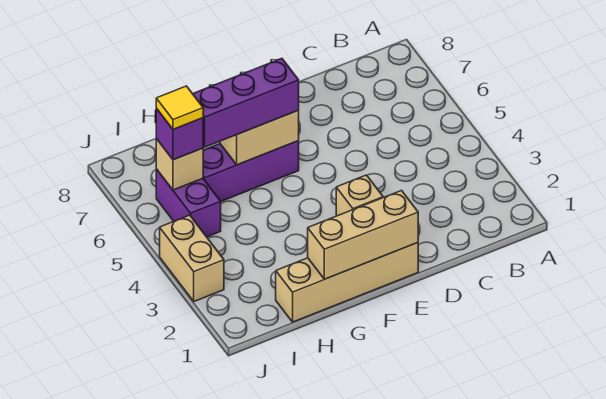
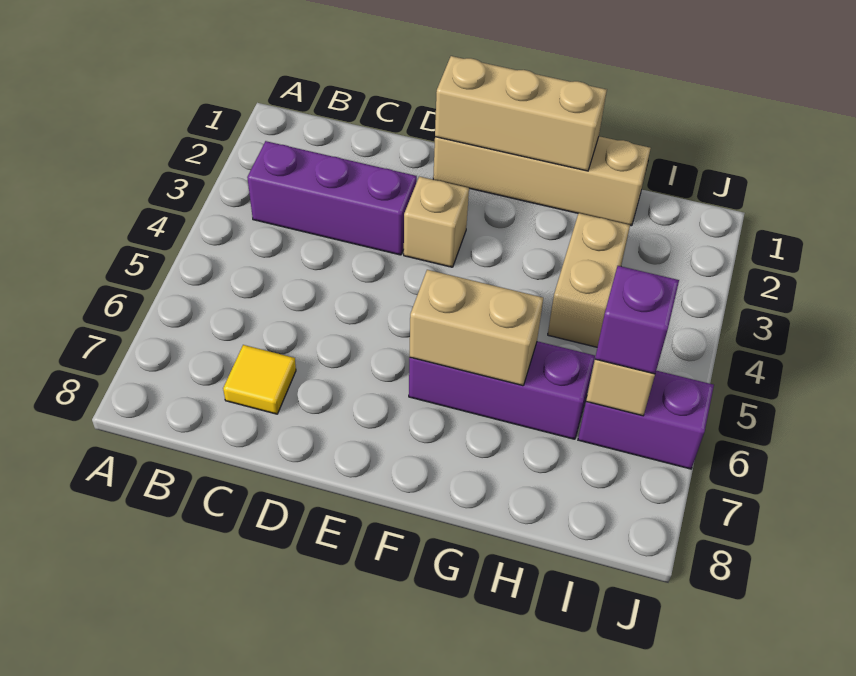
purple 1x3 brick [193,58,299,147] -> purple 1x3 brick moved to [247,141,417,255]
purple 1x2 brick [156,169,221,237] -> purple 1x2 brick turned to [578,371,714,469]
yellow 1x1 tile [156,86,203,129] -> yellow 1x1 tile moved to [223,345,296,414]
tan 1x2 brick [160,215,224,301] -> tan 1x2 brick moved to [548,213,630,347]

